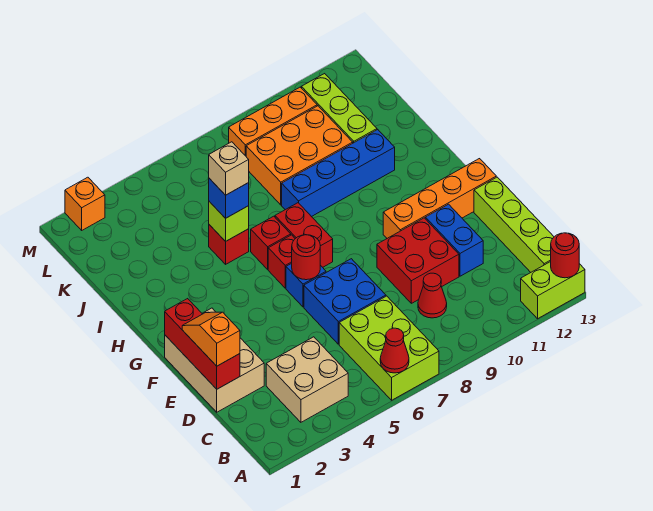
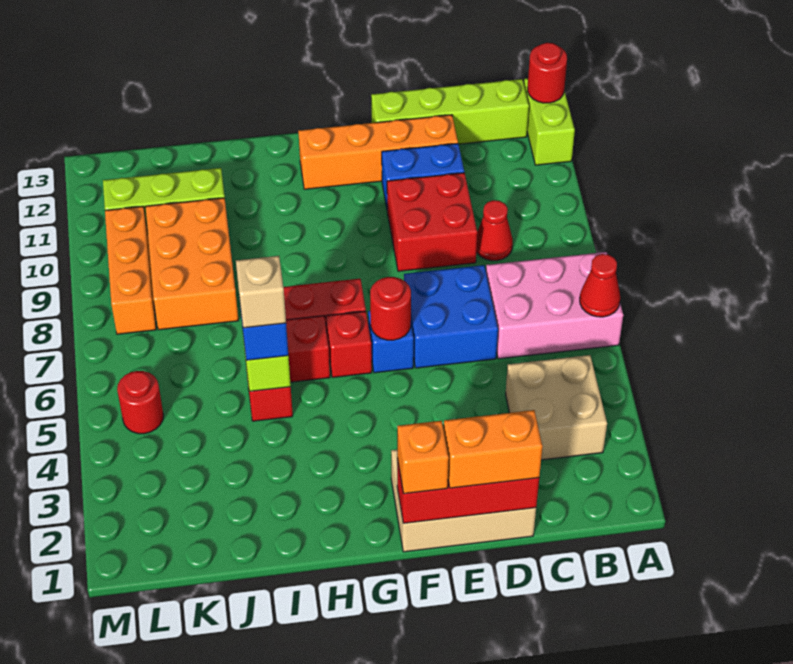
lime 2x3 brick [339,296,439,400] -> pink 2x3 brick [486,252,623,359]
orange 1x2 slope [182,312,240,366] -> orange 1x2 brick [444,410,542,488]
orange 1x4 brick [383,159,496,238] -> orange 1x4 brick turned to [298,115,458,189]
blue 1x4 brick [282,130,395,217] -> none
none -> red 1x1 round brick [117,371,163,434]
orange 1x1 brick [65,177,105,230] -> orange 1x1 brick moved to [397,421,449,494]

